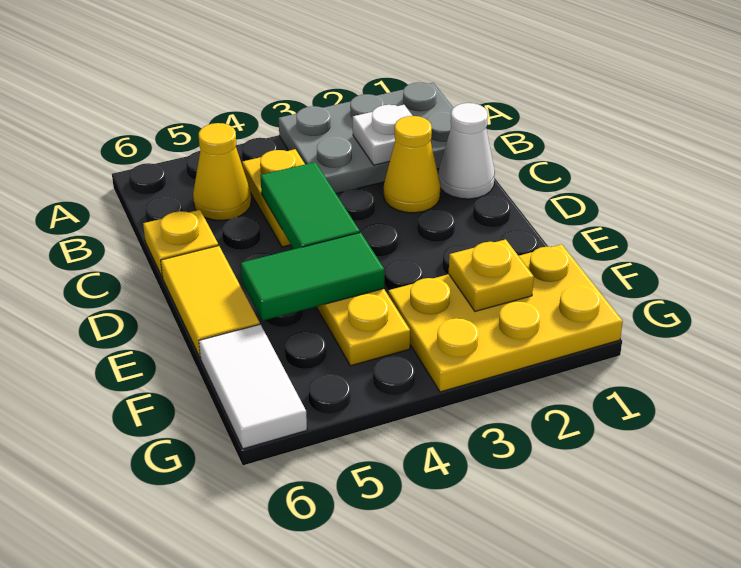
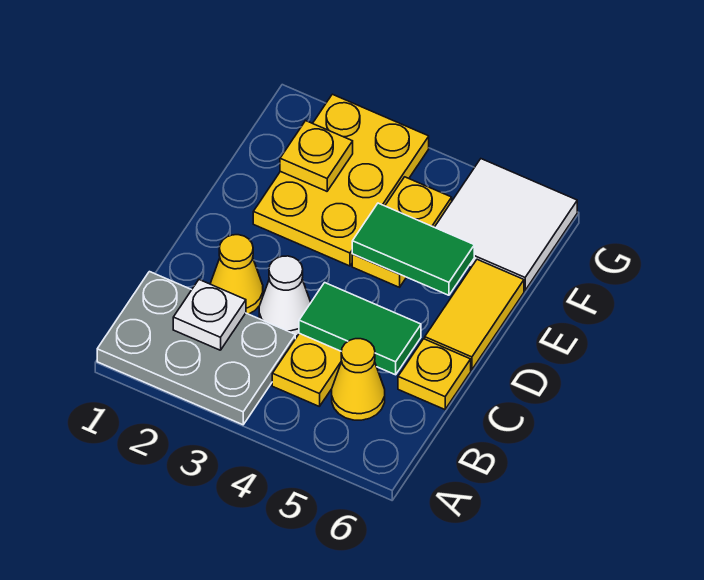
white 1x1 cone [438,103,495,199] -> white 1x1 cone moved to [259,256,311,336]
green 1x2 tile [260,162,360,249] -> green 1x2 tile turned to [299,283,421,375]
yellow 2x3 plate [388,244,623,392] -> yellow 2x3 plate turned to [253,94,429,266]
white 1x2 tile [199,324,307,449] -> white 2x2 tile [435,159,577,290]

